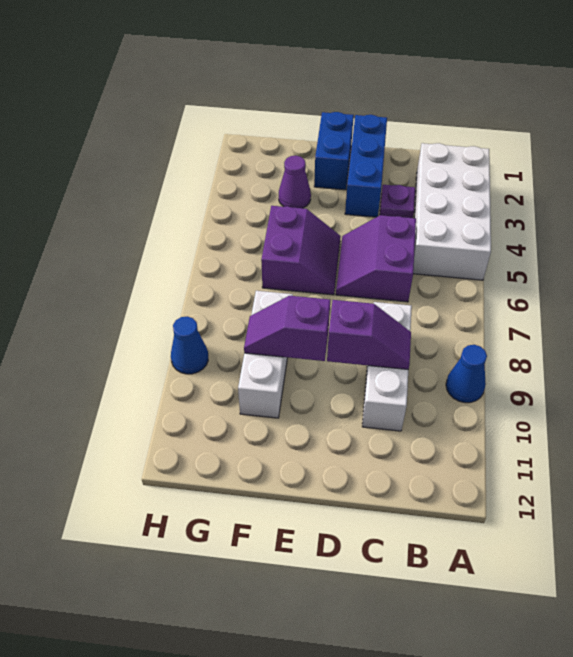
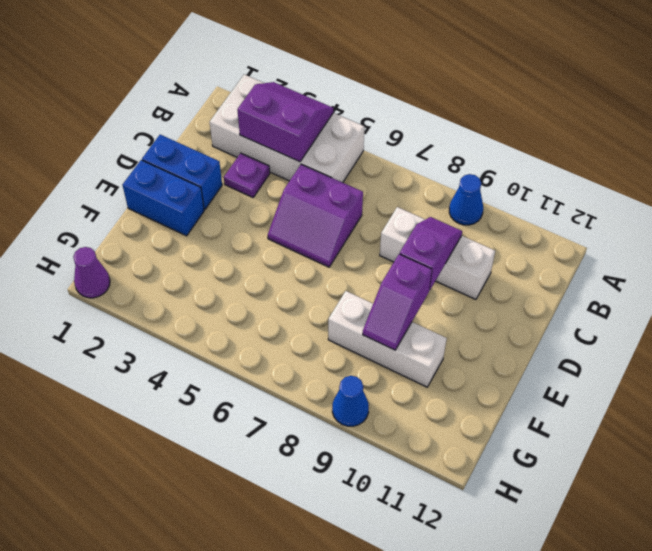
blue 1x3 brick [345,115,387,217] -> blue 1x2 brick [142,135,222,209]
purple 2x2 slope [261,206,341,295] -> purple 2x2 slope moved to [237,82,333,162]
purple 1x1 cone [279,156,311,208] -> purple 1x1 cone moved to [73,247,110,298]

